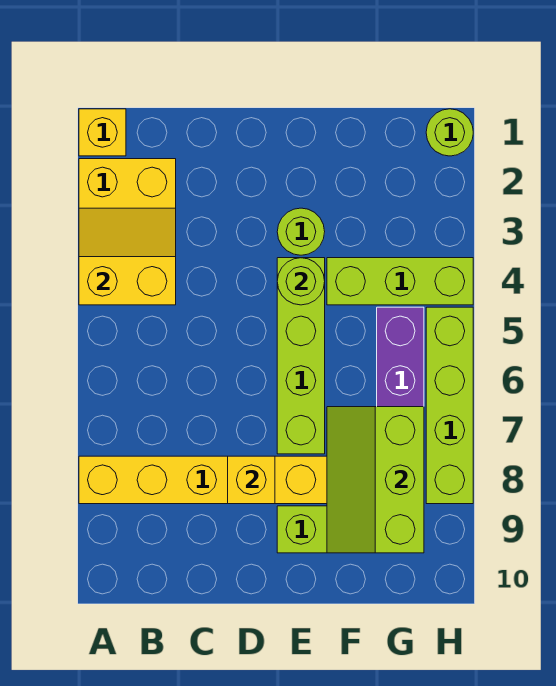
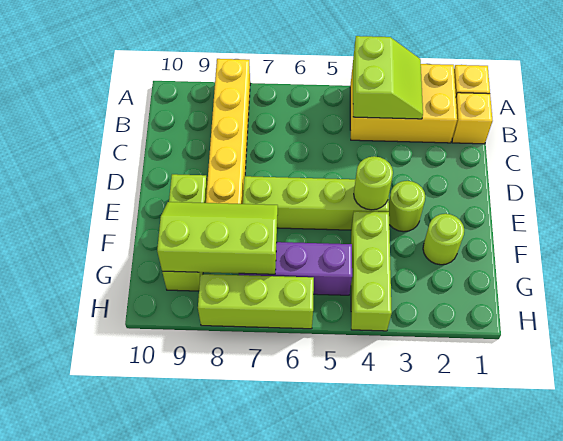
yellow 2x2 slope [79,208,176,305] -> lime 2x2 slope [353,36,423,119]
yellow 1x1 brick [228,456,275,504] -> yellow 1x1 brick moved to [452,93,493,144]
lime 1x1 round brick [426,109,473,156] -> lime 1x1 round brick moved to [423,214,464,265]
lime 1x4 brick [426,307,473,504] -> lime 1x3 brick [198,274,314,329]

